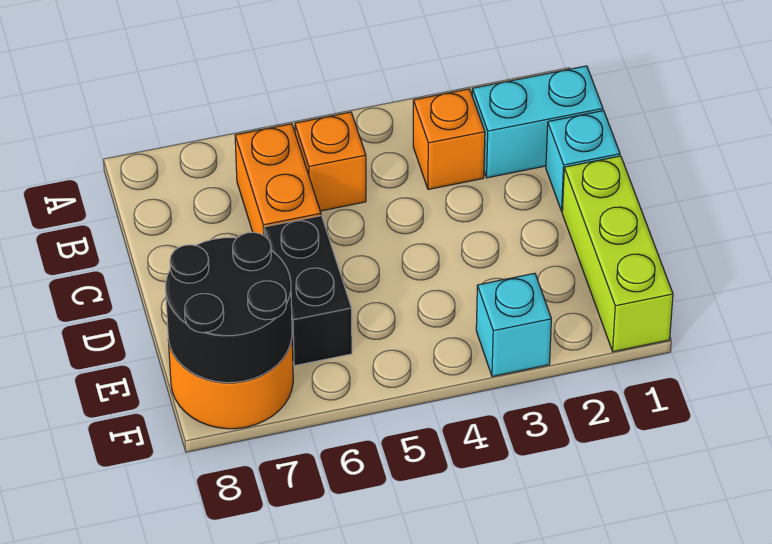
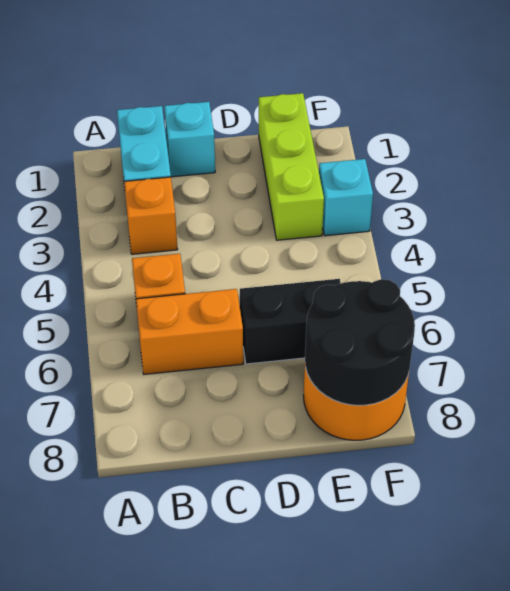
lime 1x3 brick [562,156,673,352] -> lime 1x3 brick turned to [259,93,324,240]

